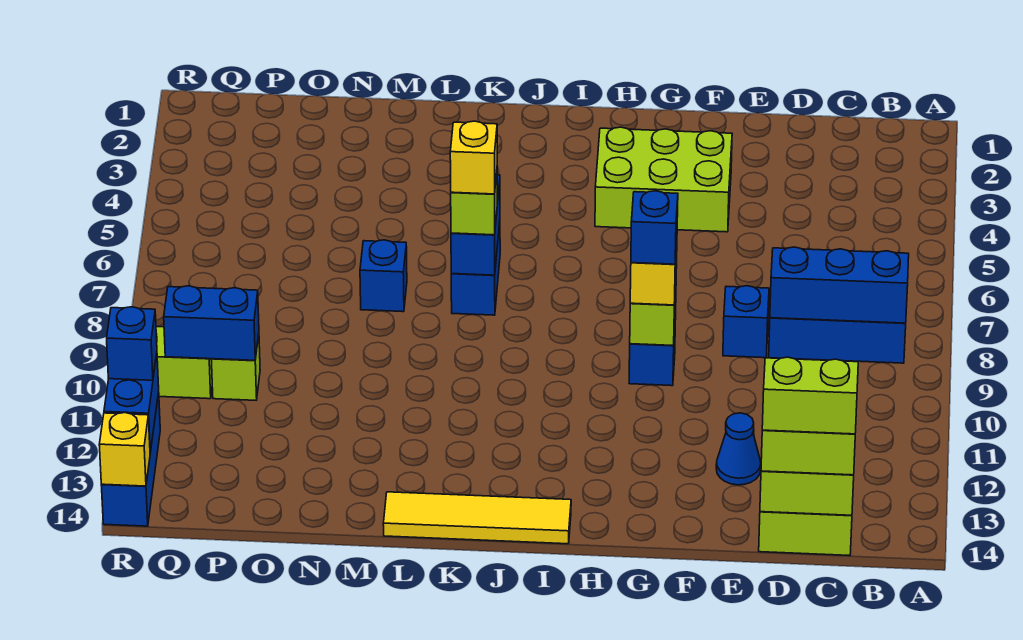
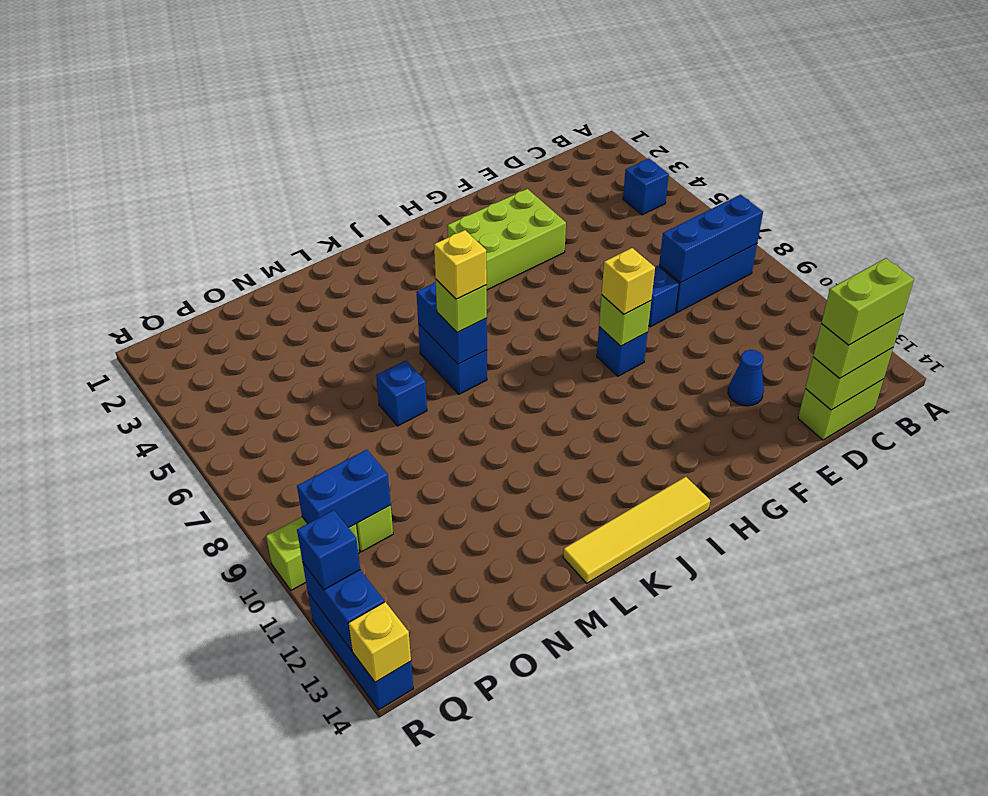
blue 1x1 brick [631,191,678,264] -> blue 1x1 brick moved to [623,159,669,215]

